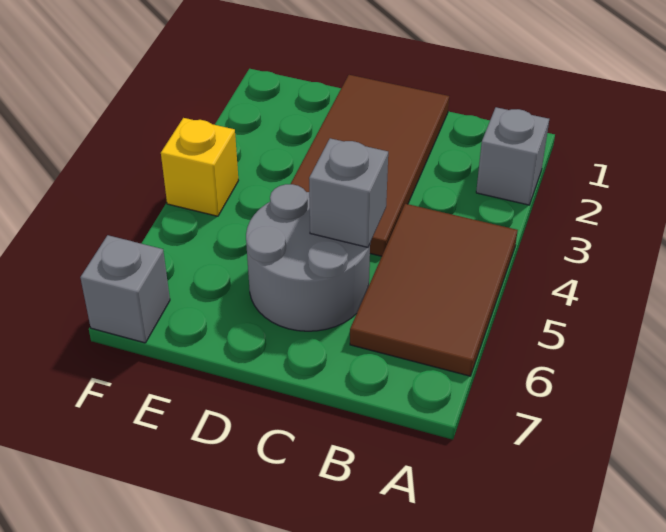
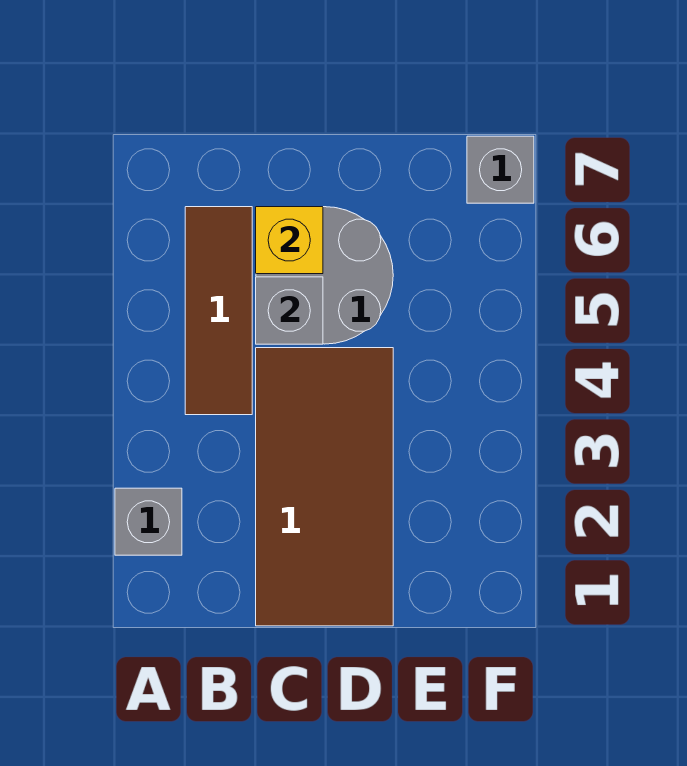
brown 2x3 tile [350,204,518,376] -> brown 1x3 tile [185,207,252,415]
yellow 1x1 brick [161,118,238,216] -> yellow 1x1 brick moved to [256,207,323,274]

